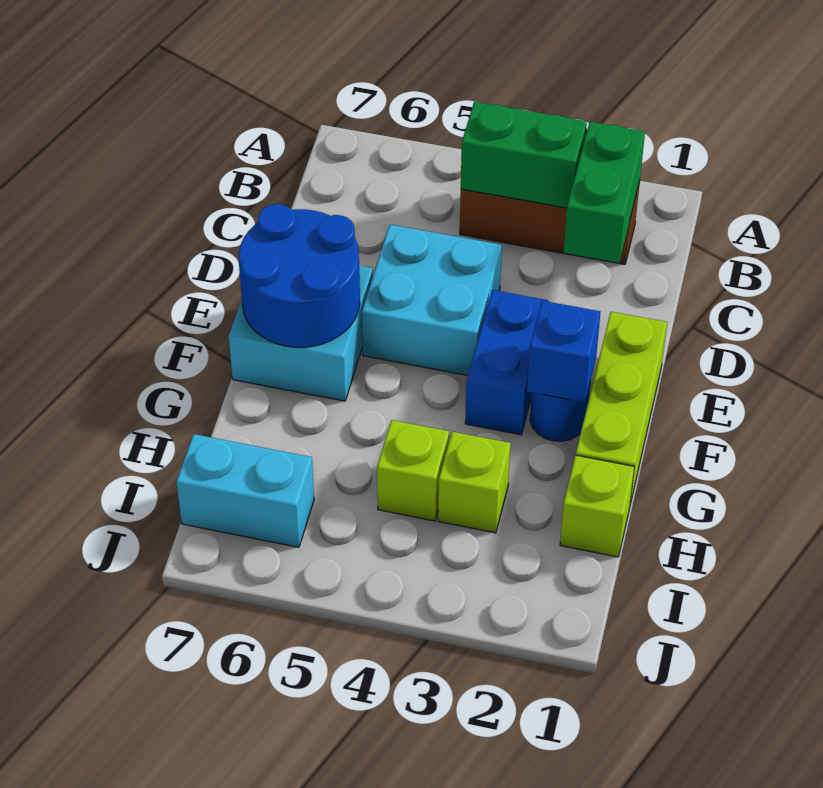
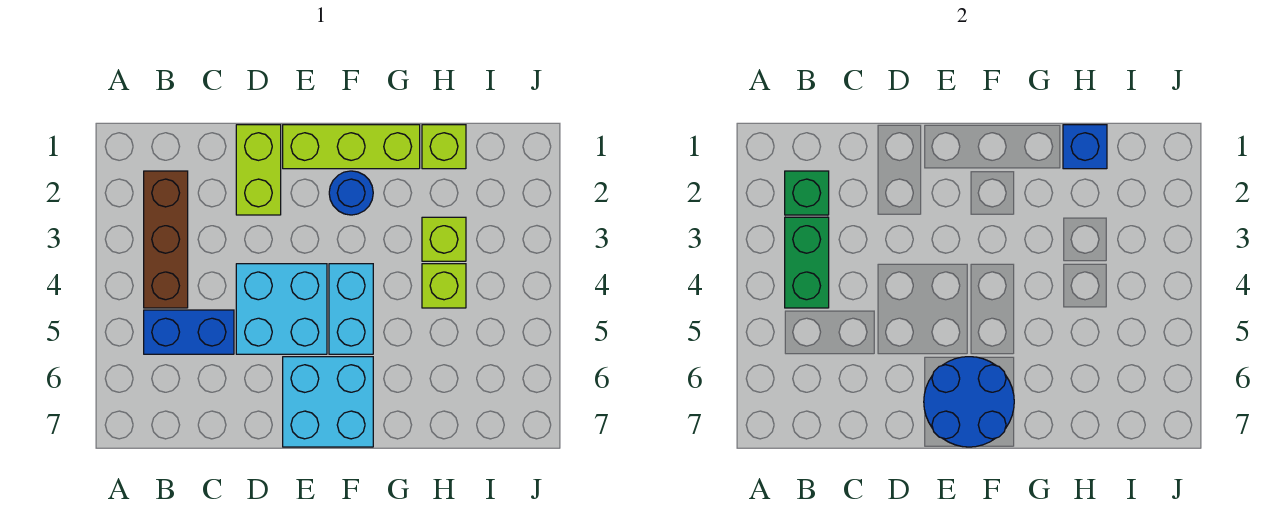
green 1x2 brick [564,122,645,263] -> green 1x1 brick [785,171,829,215]
none -> lime 1x2 brick [236,125,281,215]
blue 1x2 brick [465,290,548,435] -> blue 1x2 brick moved to [144,310,234,354]
blue 1x1 brick [527,301,600,402] -> blue 1x1 brick moved to [1063,125,1107,169]
cyan 1x2 brick [176,434,314,547] -> cyan 1x2 brick moved to [329,264,373,354]

